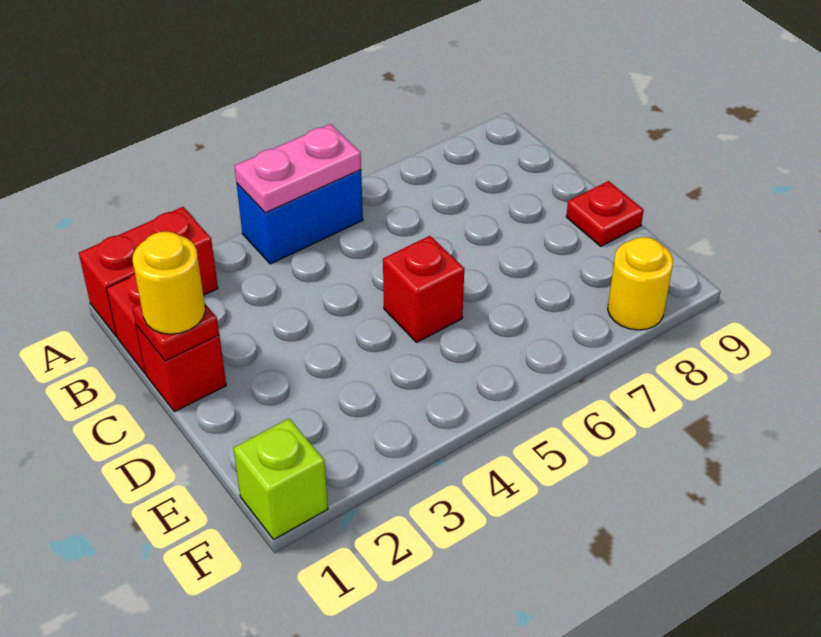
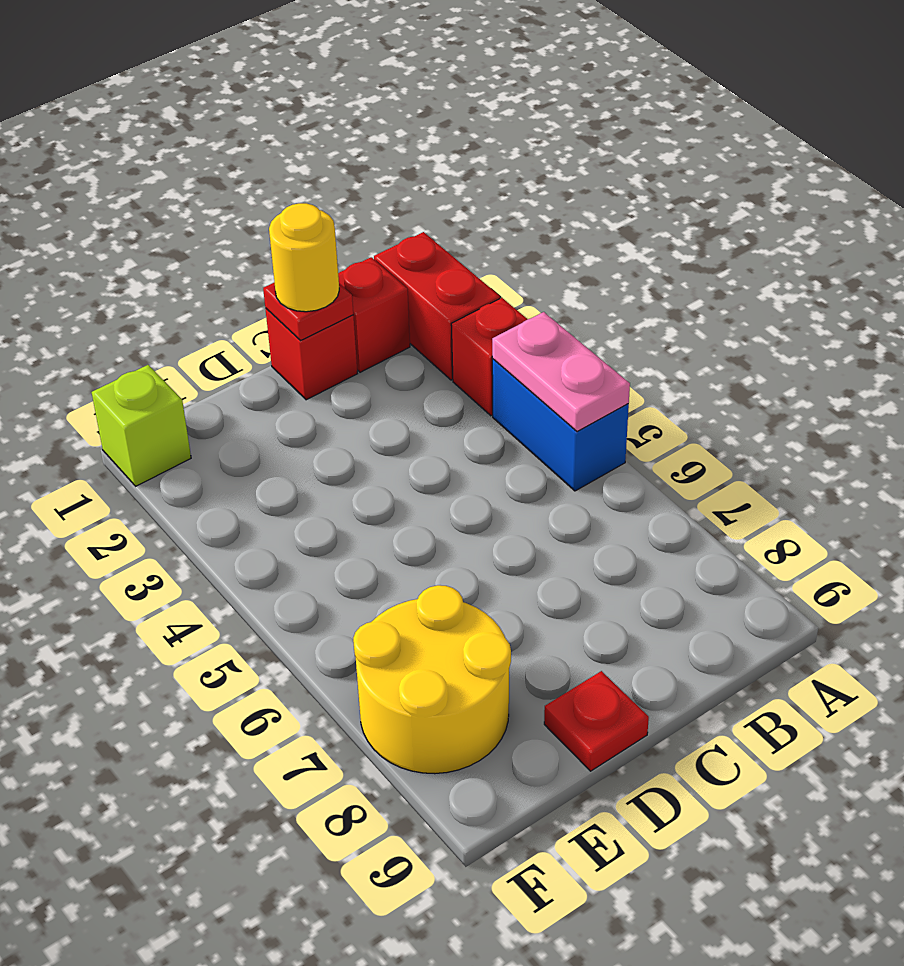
red 1x1 brick [383,236,464,342] -> red 1x1 brick moved to [451,298,528,416]
yellow 1x1 round brick [608,237,673,330] -> yellow 2x2 round brick [353,585,511,774]

